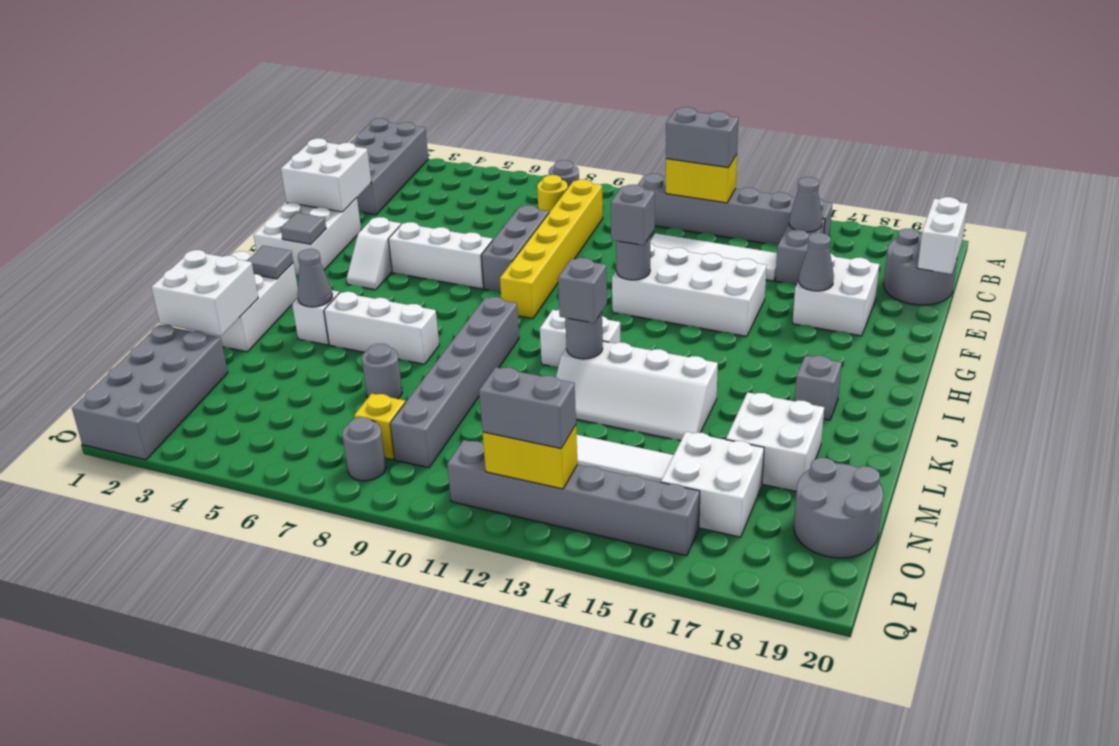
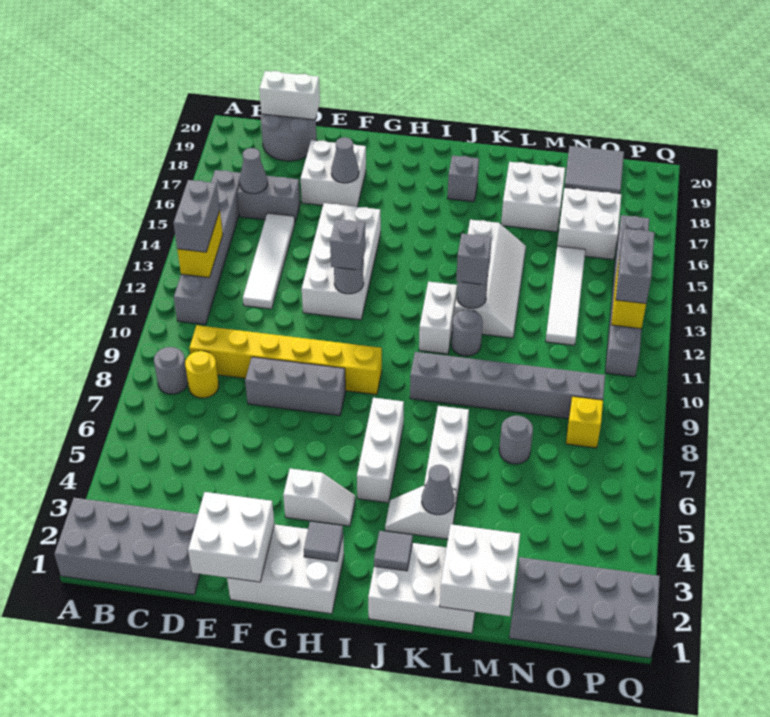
white 1x3 brick [388,222,493,289] -> white 1x3 brick moved to [357,398,404,503]
grey 2x2 round brick [794,458,883,558] -> grey 2x2 tile [564,146,624,194]
grey 1x1 round brick [342,417,386,481] -> grey 1x1 round brick moved to [452,309,483,356]

